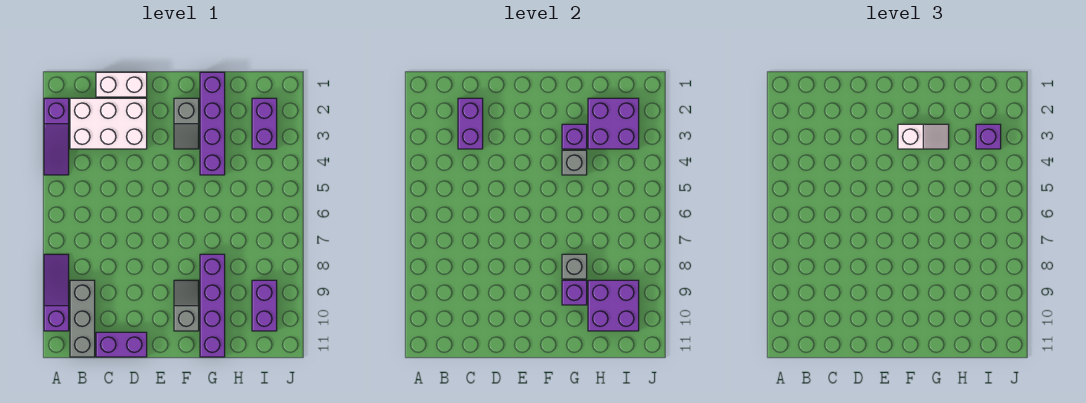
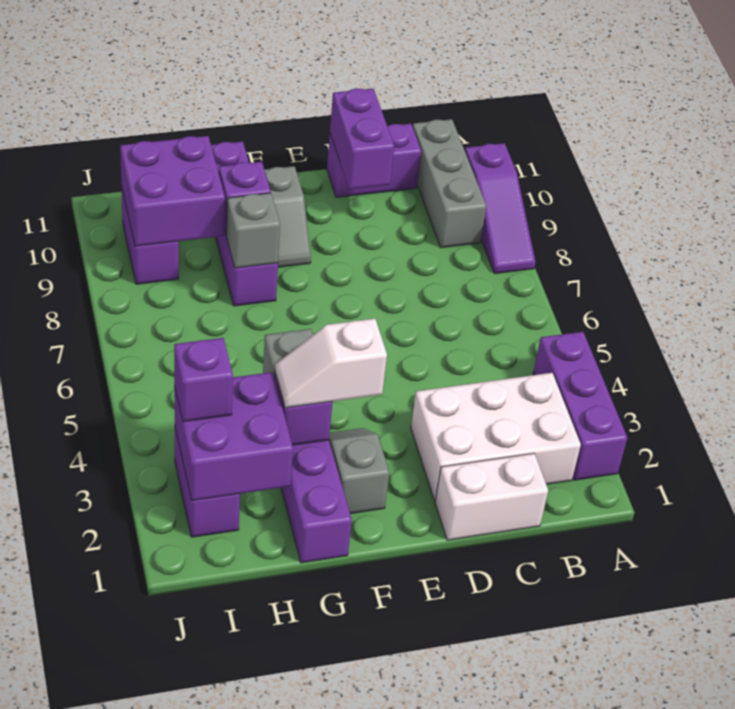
purple 1x3 slope [44,98,69,175] -> purple 1x3 brick [533,332,627,480]
purple 1x2 brick [458,98,483,149] -> purple 1x2 brick moved to [330,88,394,189]

